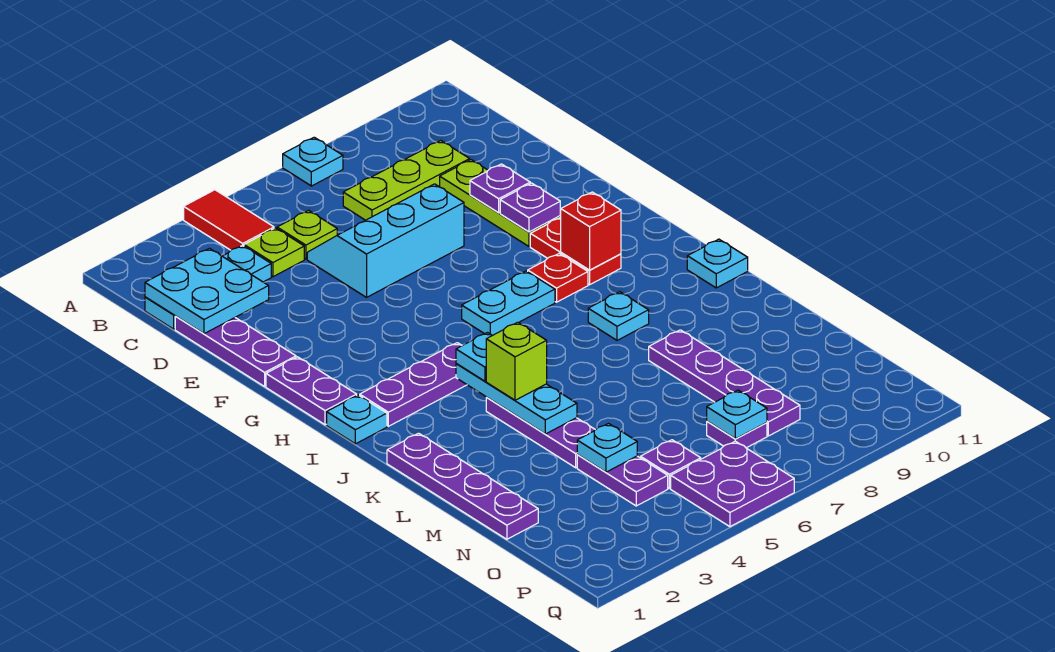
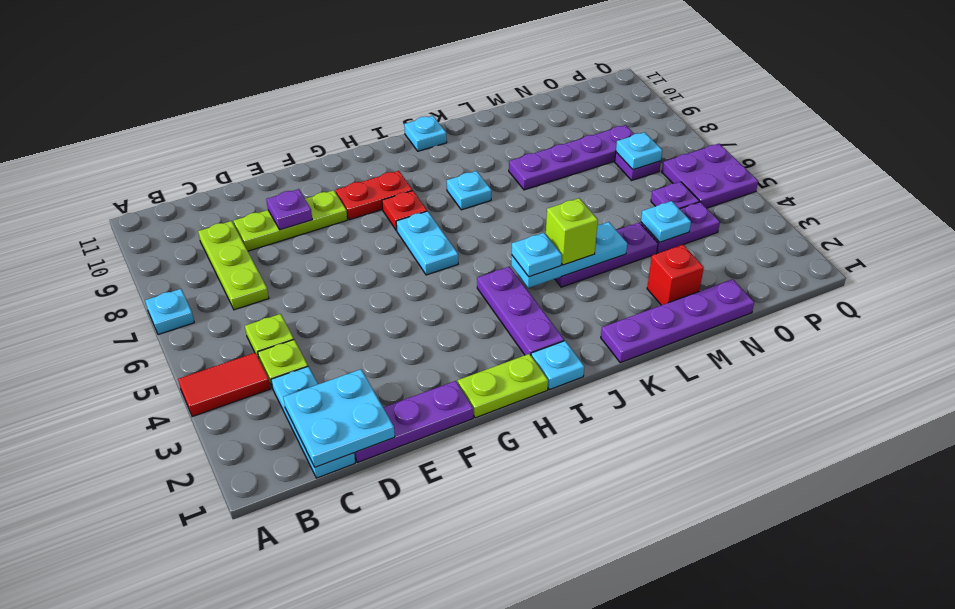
cyan 2x3 slope [307,184,464,297] -> none
purple 1x1 plate [500,183,560,232] -> none
purple 1x2 plate [266,357,357,425] -> lime 1x2 plate [458,354,548,418]
red 1x1 brick [560,192,621,270] -> red 1x1 brick moved to [647,245,704,305]

